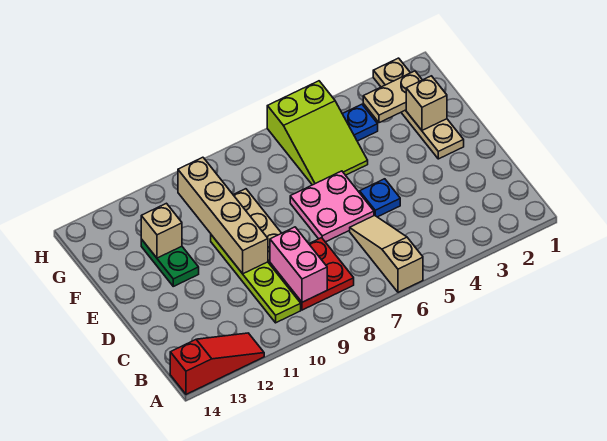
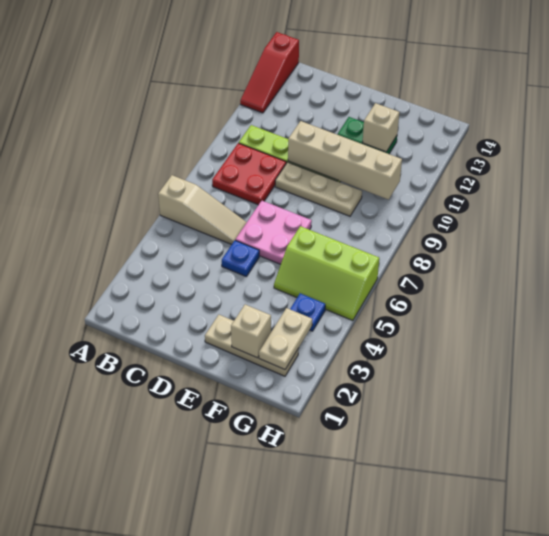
pink 1x2 brick [270,227,327,302] -> none
tan 1x4 plate [373,58,464,159] -> tan 1x3 plate [205,315,299,376]
lime 2x3 slope [267,81,368,185] -> lime 2x3 slope turned to [274,226,379,321]

